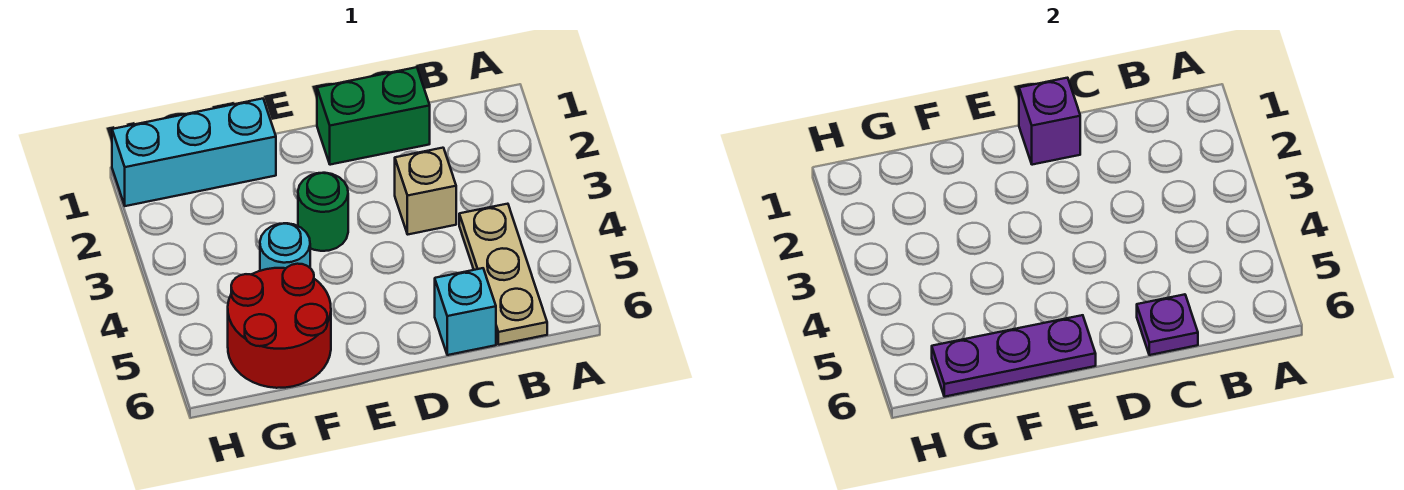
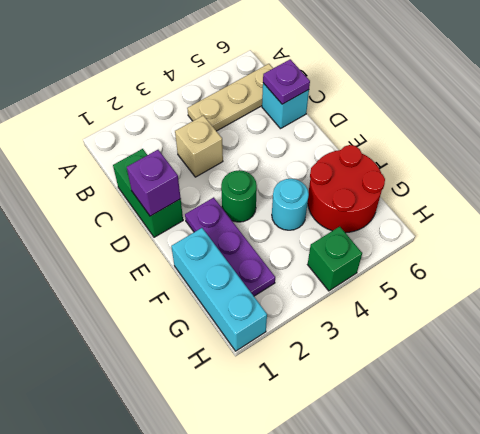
purple 1x3 plate [932,315,1096,397] -> purple 1x3 plate moved to [185,197,275,296]
none -> green 1x1 brick [308,227,362,291]

